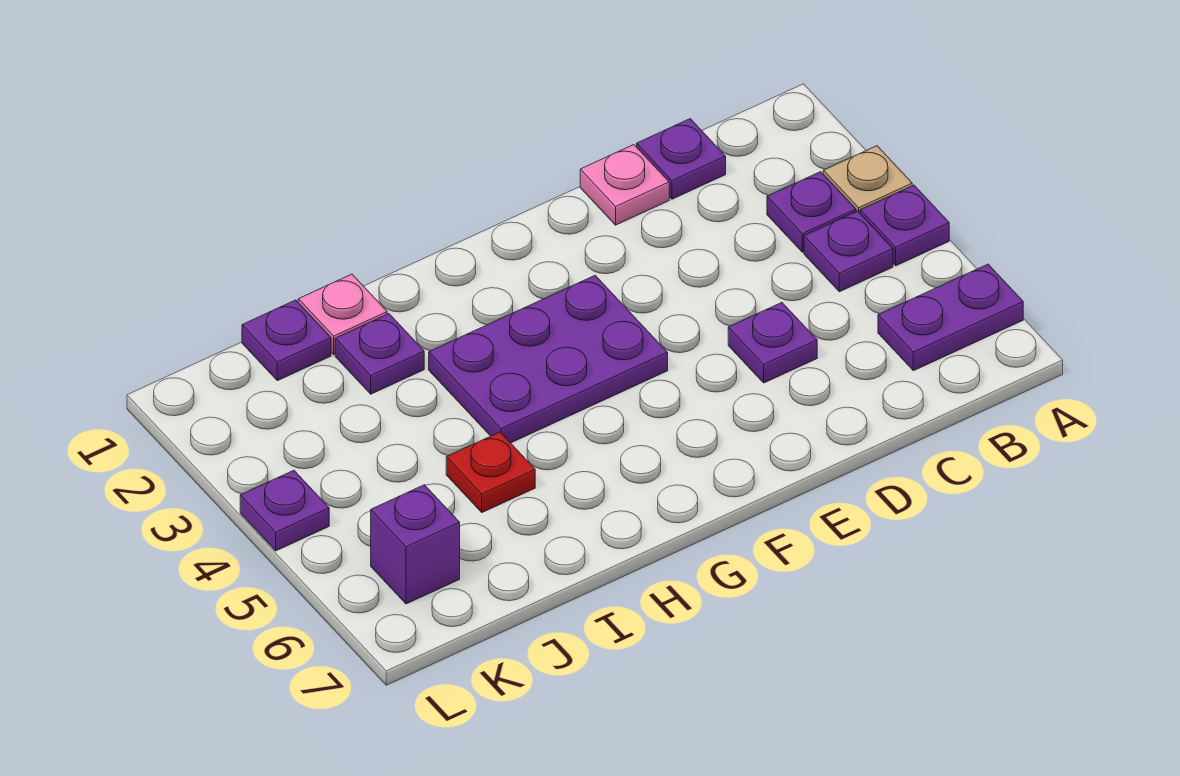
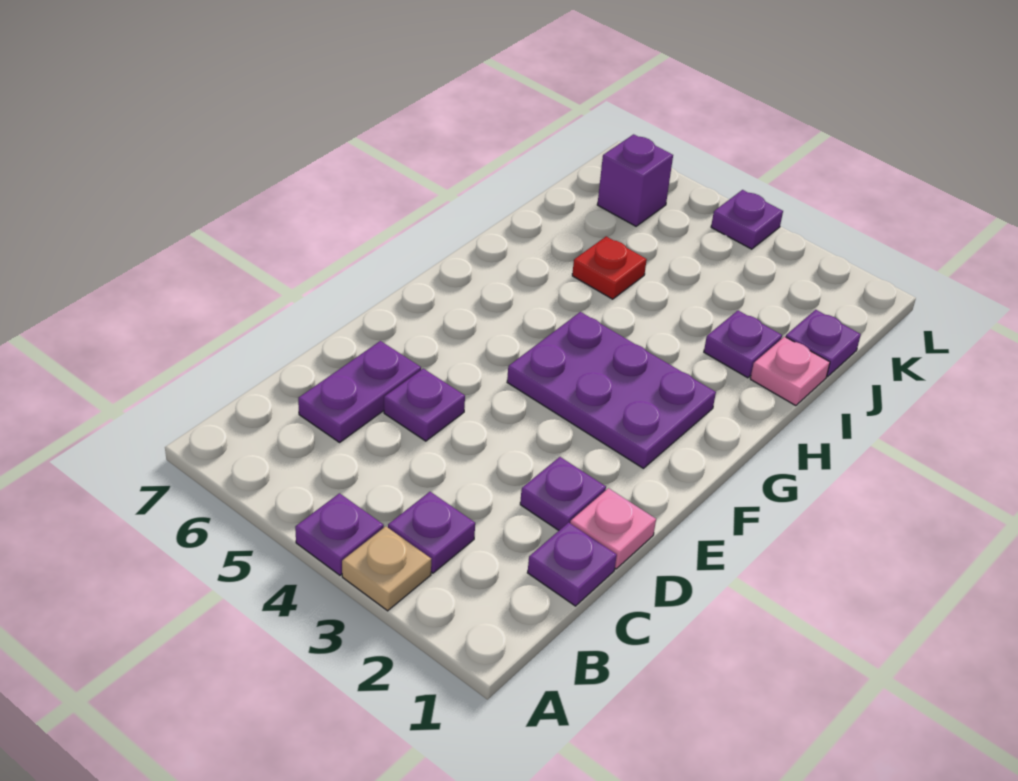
purple 1x2 plate [878,264,1023,371] -> purple 1x2 plate moved to [298,341,421,442]
purple 1x1 plate [804,211,893,292] -> purple 1x1 plate moved to [520,457,606,530]
purple 2x3 plate [429,275,668,443] -> purple 2x3 plate turned to [507,312,716,468]

